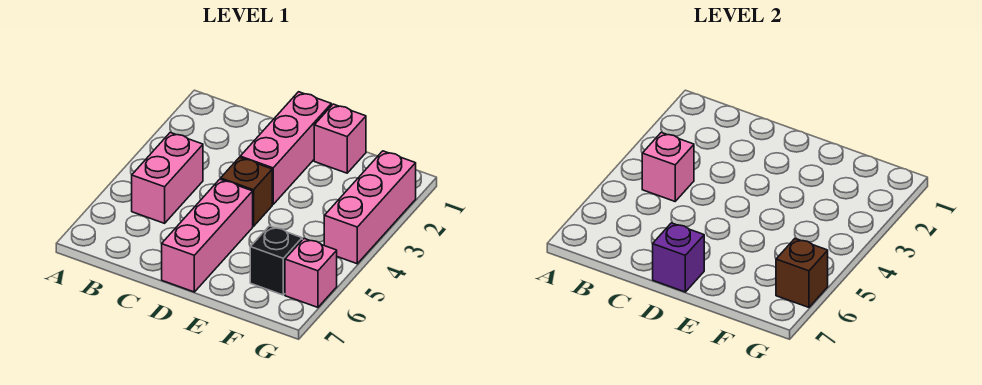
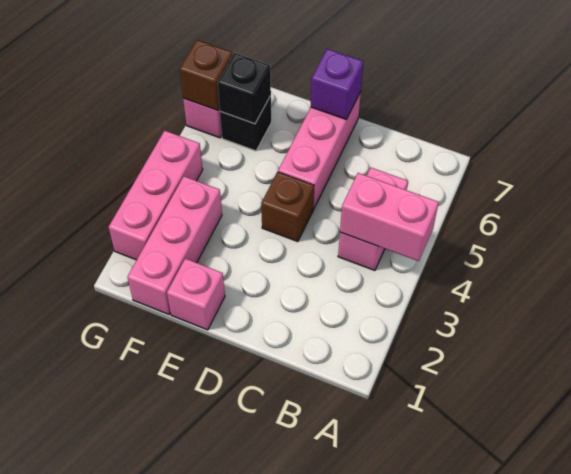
pink 1x1 brick [642,132,694,201] -> pink 1x2 brick [340,173,439,261]
pink 1x3 brick [240,92,331,204] -> pink 1x3 brick moved to [127,176,222,314]
none -> black 1x1 brick [218,53,271,124]

